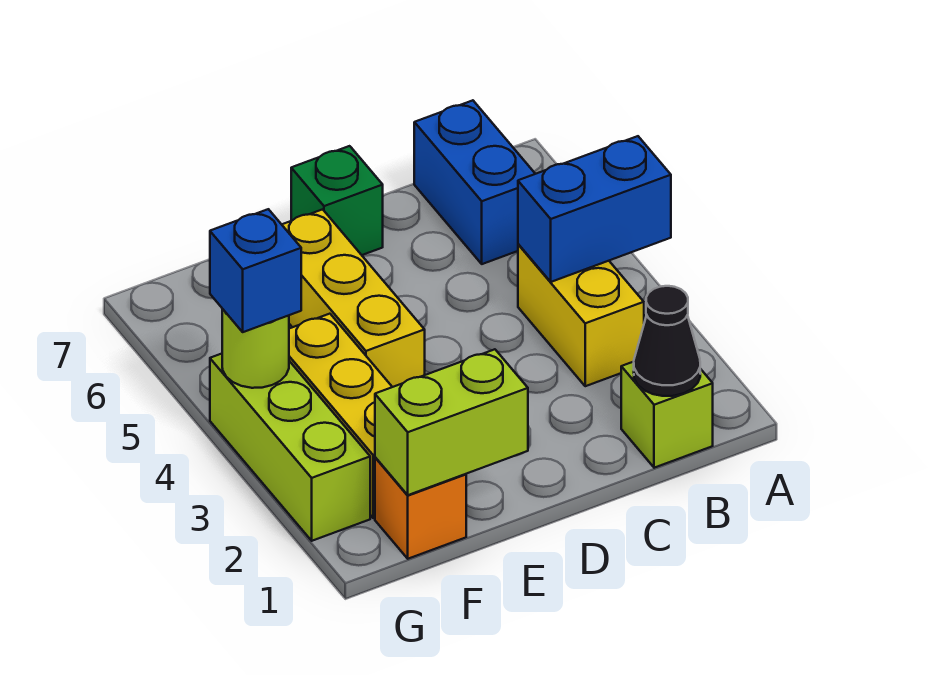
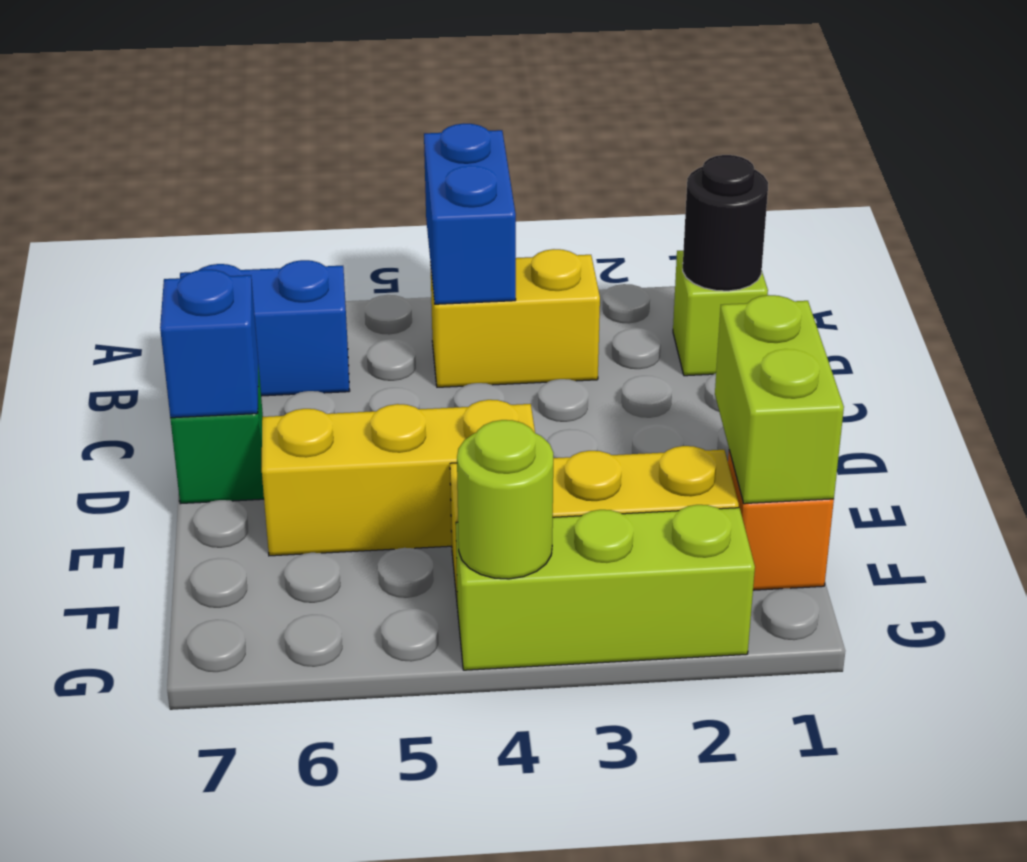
black 1x1 cone [634,286,700,396] -> black 1x1 round brick [683,155,768,291]
blue 1x1 brick [210,209,301,332] -> blue 1x1 brick moved to [160,269,258,418]

